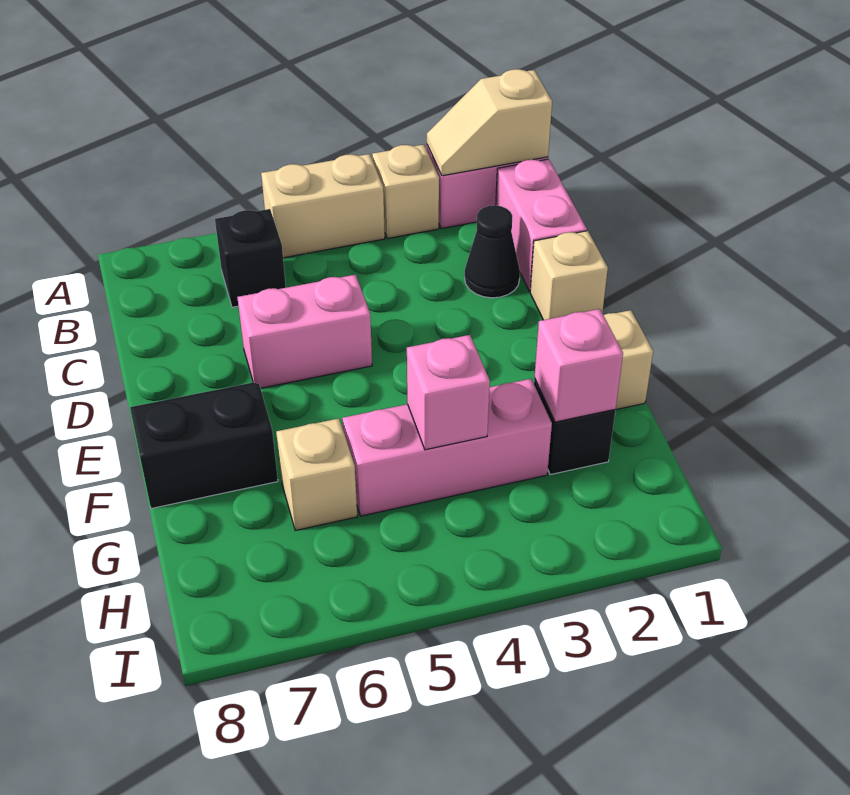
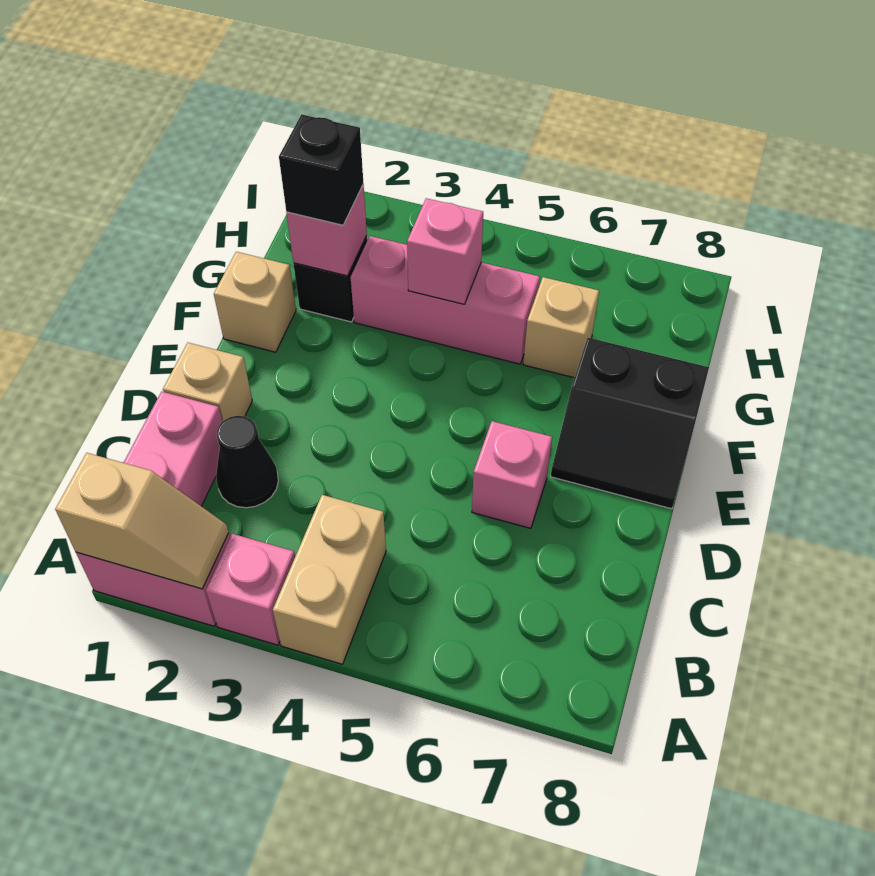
tan 1x1 brick [372,145,439,239] -> pink 1x1 brick [206,534,295,645]
tan 1x2 brick [261,154,385,258] -> tan 1x2 brick turned to [273,495,386,664]
black 1x1 brick [215,209,286,307] -> black 1x1 brick moved to [279,114,363,225]
pink 1x2 brick [237,275,372,388] -> pink 1x1 brick [472,421,552,528]

